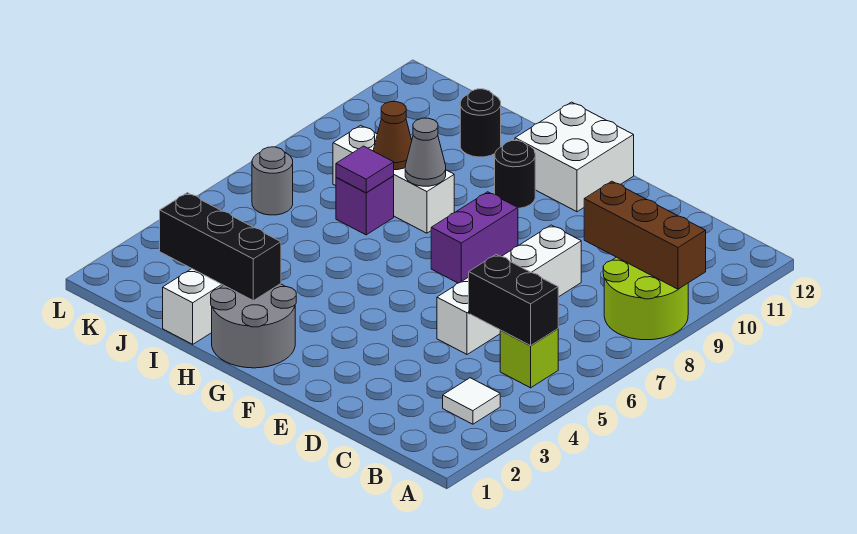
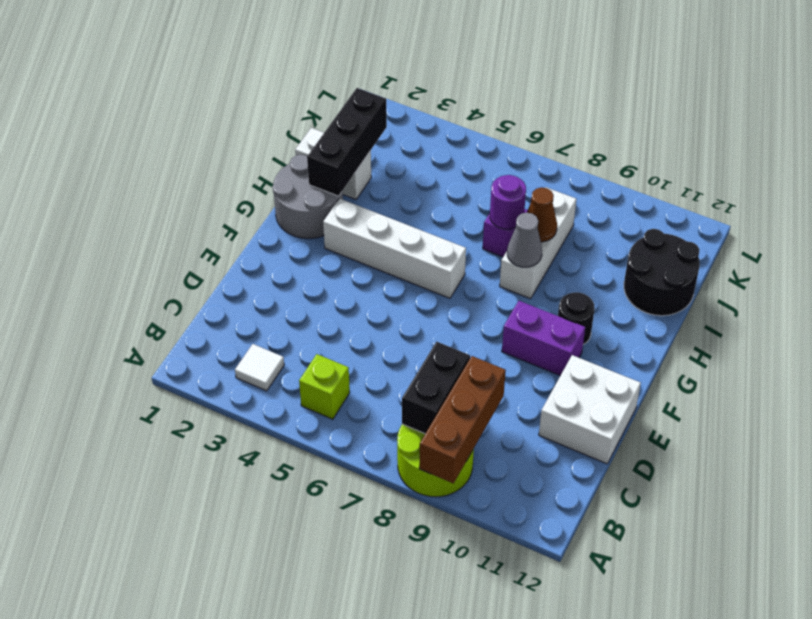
black 1x2 brick [469,254,558,346] -> black 1x2 brick moved to [402,342,470,434]
white 1x4 brick [437,225,581,354] -> white 1x4 brick moved to [323,198,466,298]
purple 1x2 brick [431,192,518,283] -> purple 1x2 brick moved to [502,301,585,376]
white 2x2 brick [515,102,634,212] -> white 2x2 brick moved to [539,355,641,464]
purple 1x1 tile [336,146,394,193] -> purple 1x1 round brick [490,175,526,229]
black 1x1 round brick [460,89,501,157] -> black 2x2 round brick [624,229,700,316]
grey 1x1 round brick [252,147,293,215] -> none

